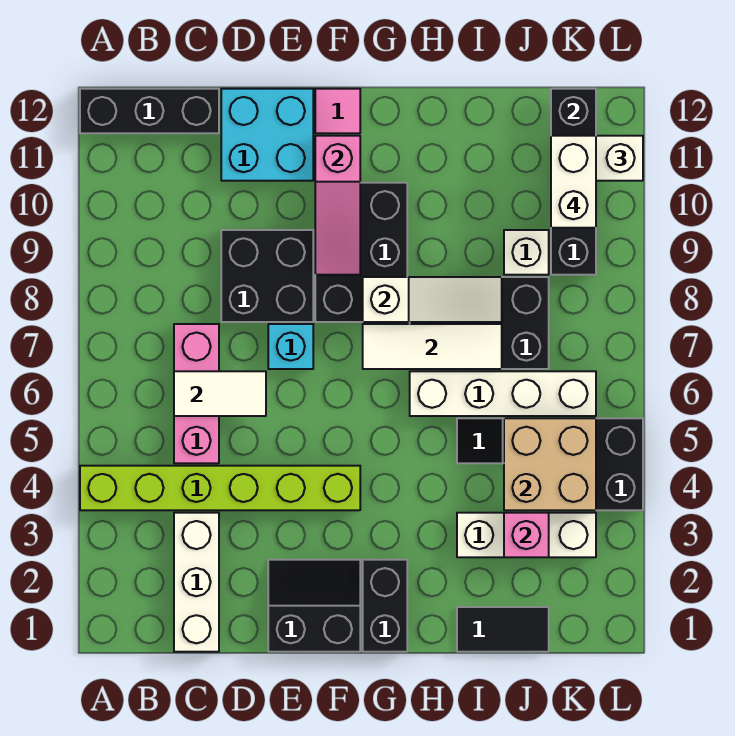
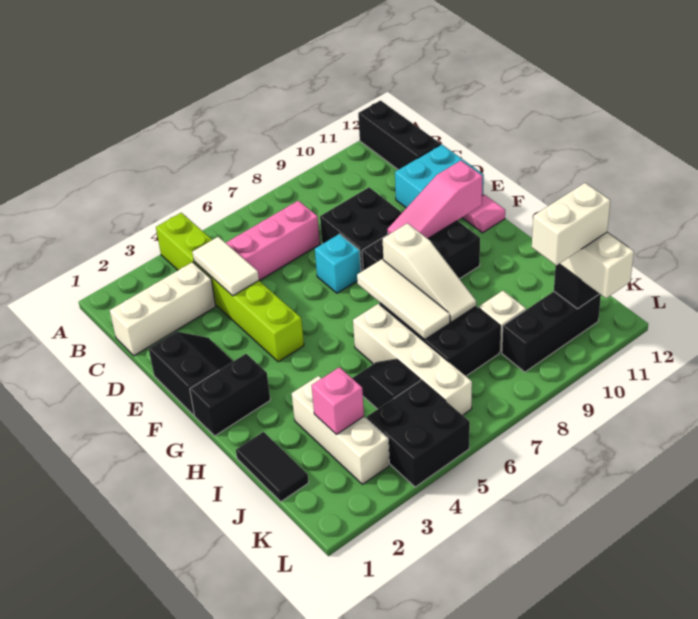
white 1x2 tile [174,371,266,416] -> white 1x2 tile moved to [192,237,259,296]
tan 2x2 brick [504,418,596,510] -> none

